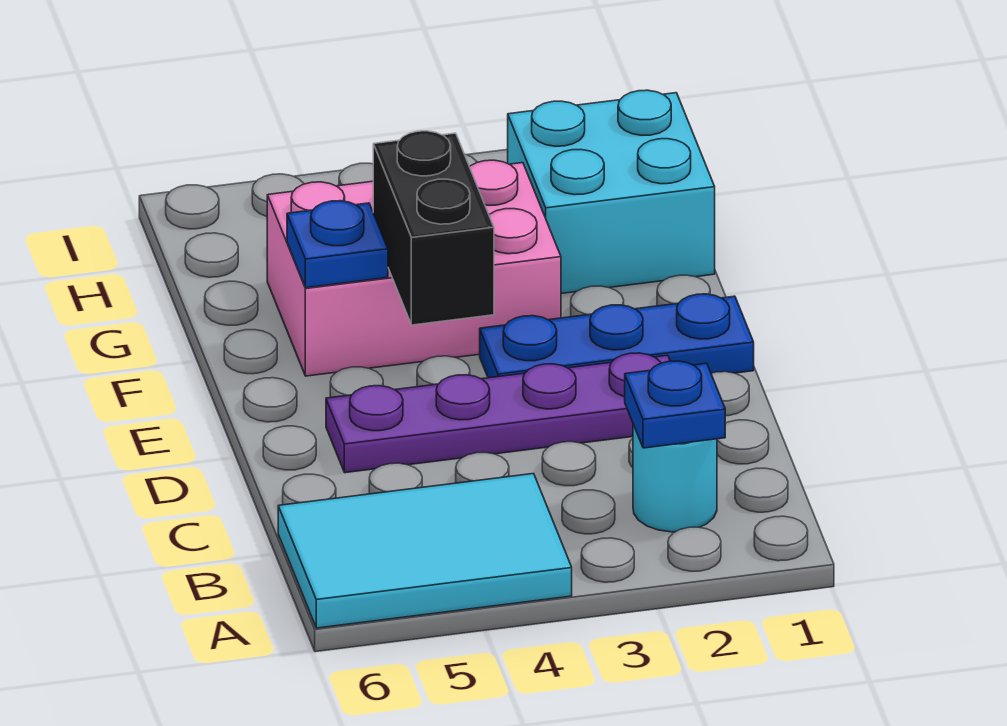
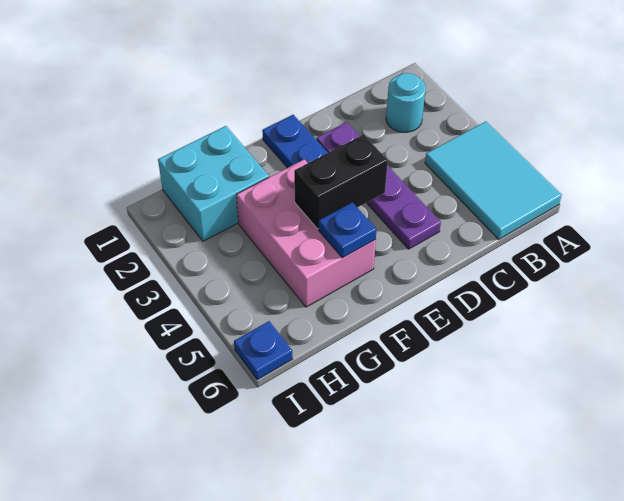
blue 1x1 plate [625,361,725,448] -> blue 1x1 plate moved to [234,321,293,380]

